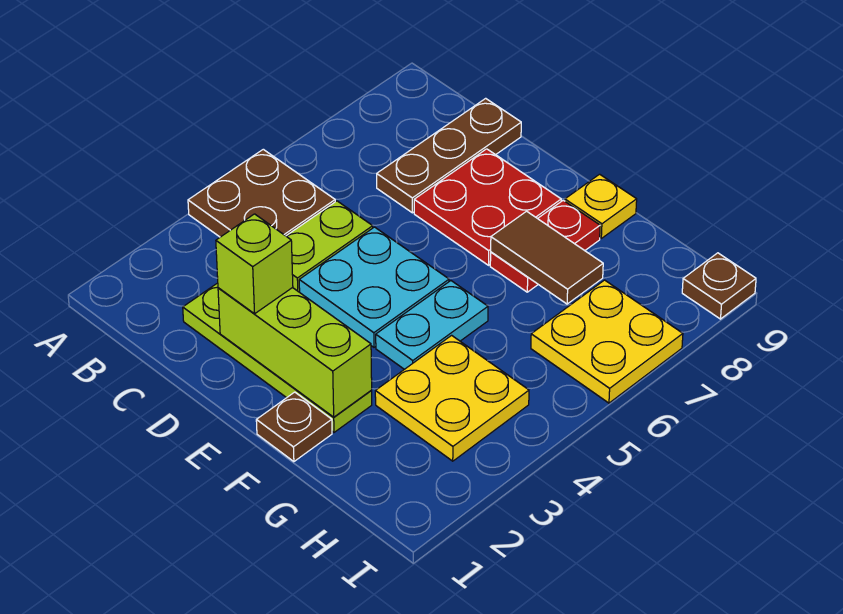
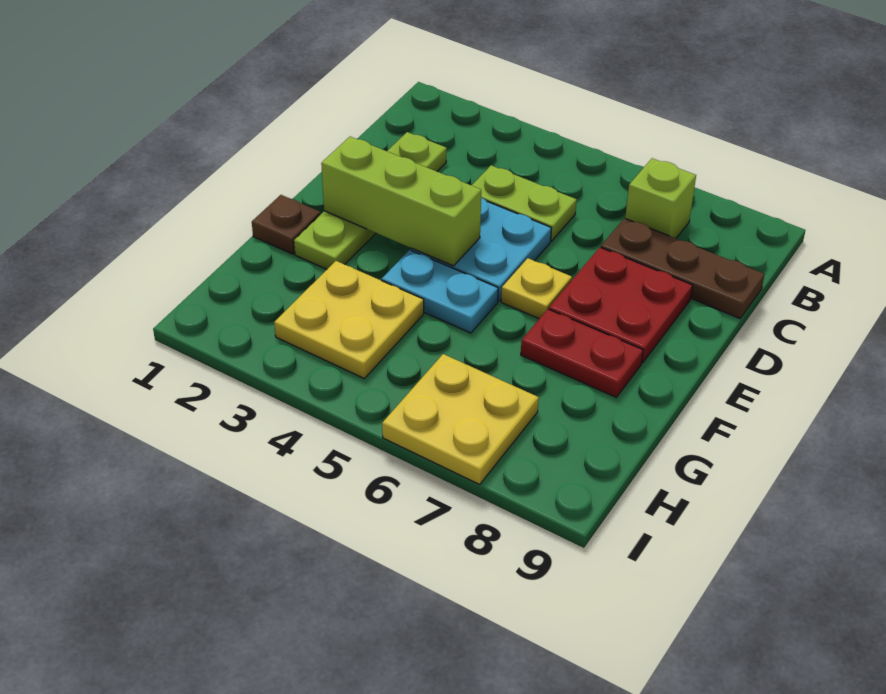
brown 2x2 plate [188,149,335,237] -> none
lime 1x3 brick [218,288,372,417] -> lime 1x3 brick turned to [321,137,482,266]
lime 1x1 brick [216,214,293,314] -> lime 1x1 brick moved to [625,158,696,238]
brown 1x2 tile [491,211,603,304] -> none
yellow 1x1 plate [565,174,637,238] -> yellow 1x1 plate moved to [501,258,572,319]
brown 1x1 plate [682,253,756,319] -> none

